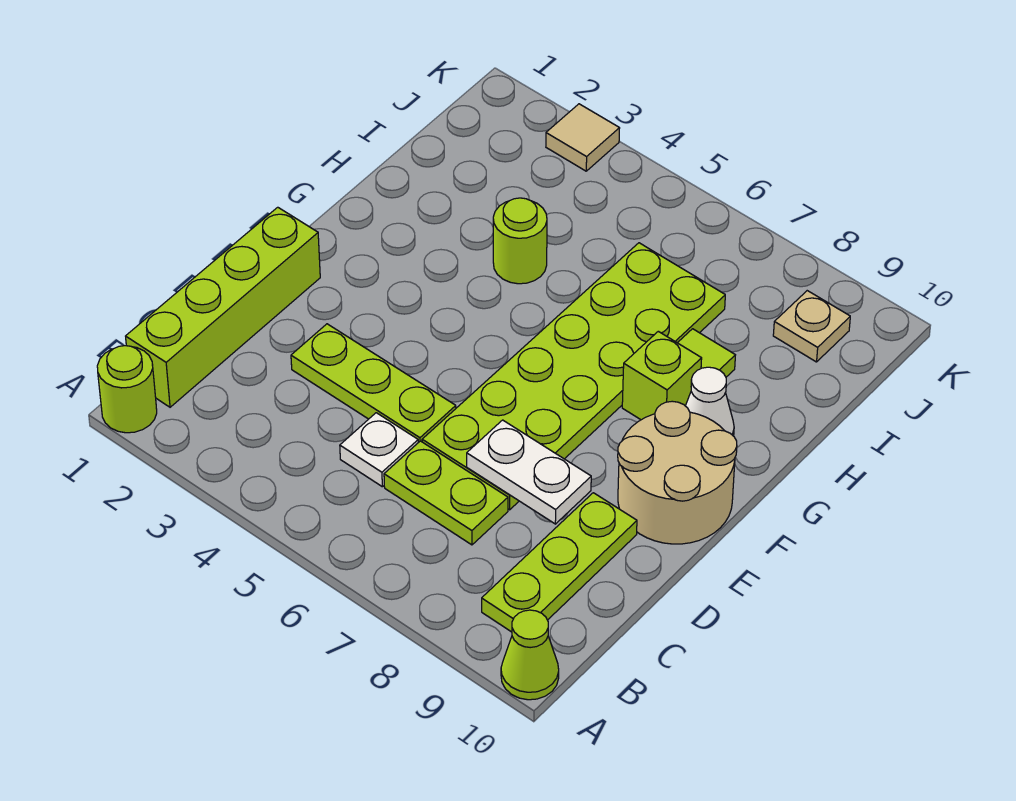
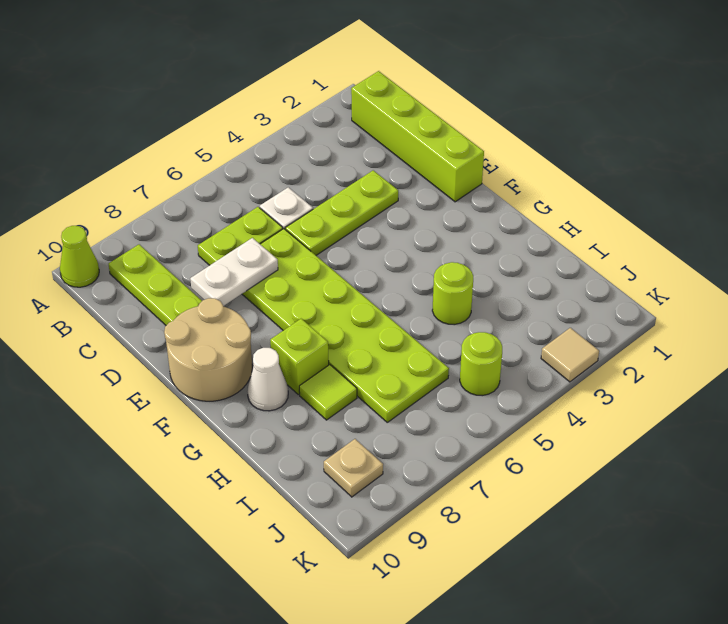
lime 1x1 round brick [97,346,157,433] -> lime 1x1 round brick moved to [460,332,502,396]

